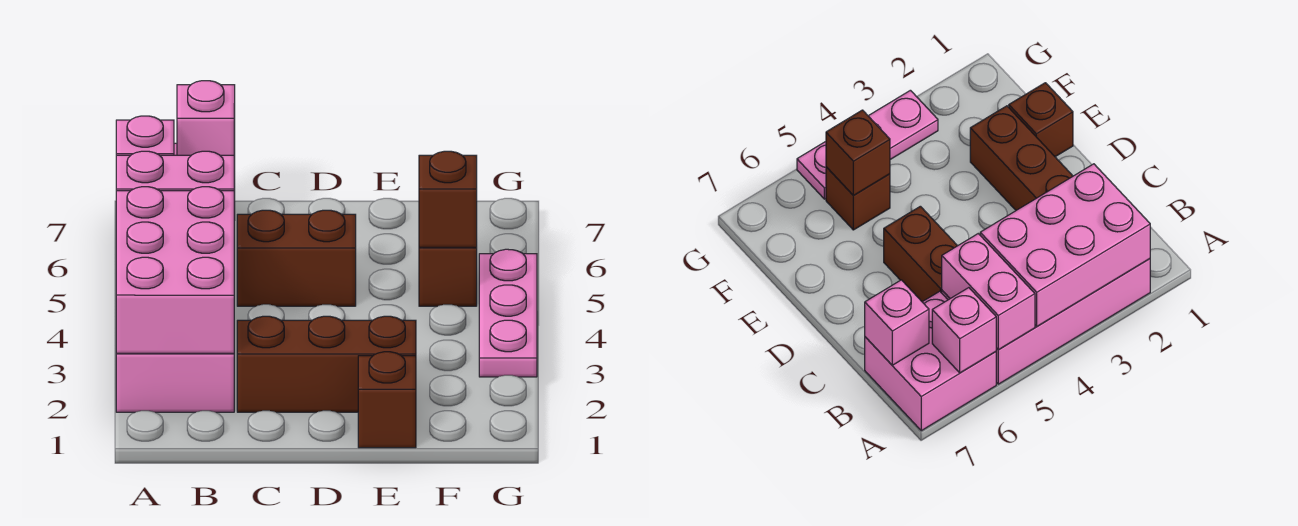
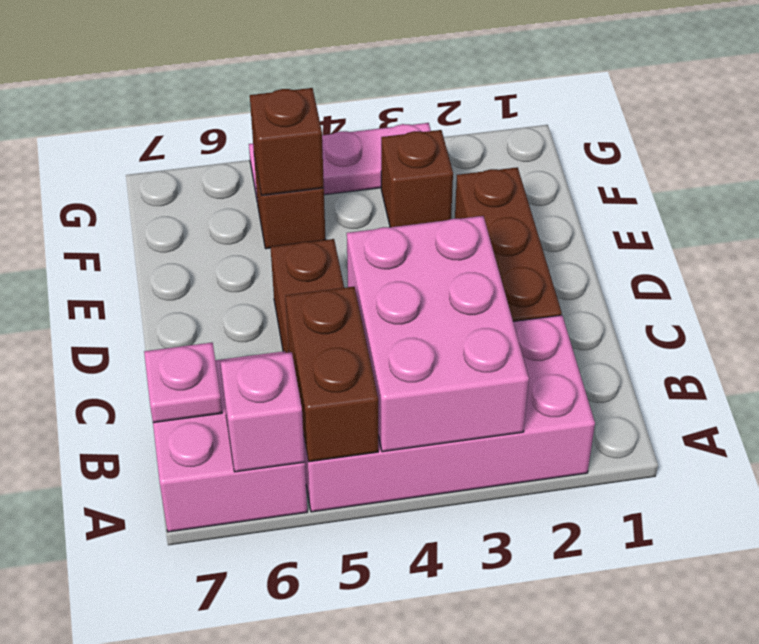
pink 2x3 brick [116,187,234,353] -> pink 2x3 brick turned to [347,216,529,452]
pink 1x2 brick [116,151,234,191] -> brown 1x2 brick [286,287,378,462]
pink 1x1 brick [177,81,235,161] -> pink 1x1 plate [144,343,222,423]
brown 1x1 brick [358,352,416,448] -> brown 1x1 brick moved to [381,130,453,227]

